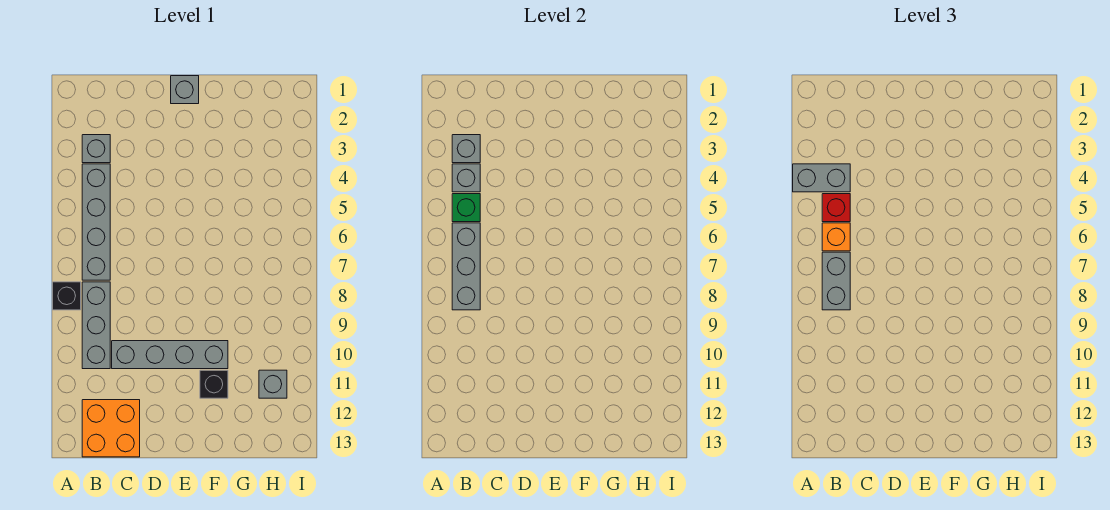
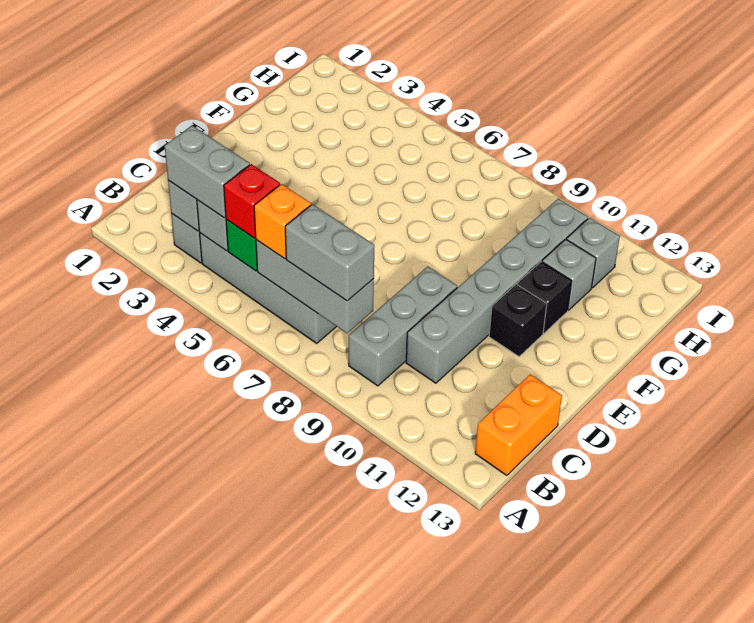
grey 1x2 brick [793,164,850,192] -> grey 1x2 brick turned to [165,126,250,218]
black 1x1 brick [53,282,81,310] -> black 1x1 brick moved to [489,284,547,357]
grey 1x3 brick [82,282,110,369] -> grey 1x3 brick turned to [349,266,457,386]
orange 2x2 brick [82,400,140,457] -> orange 1x2 brick [475,374,562,476]
grey 1x4 brick [112,341,228,369] -> grey 1x6 brick [406,198,588,383]
grey 1x1 brick [171,76,199,104] -> grey 1x1 brick moved to [542,239,596,310]

